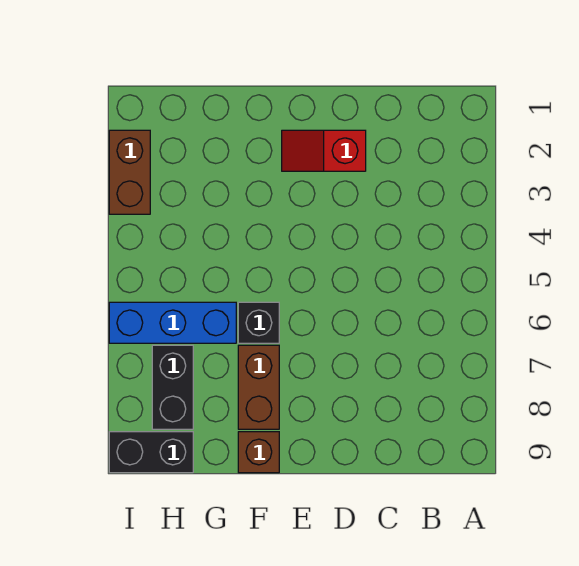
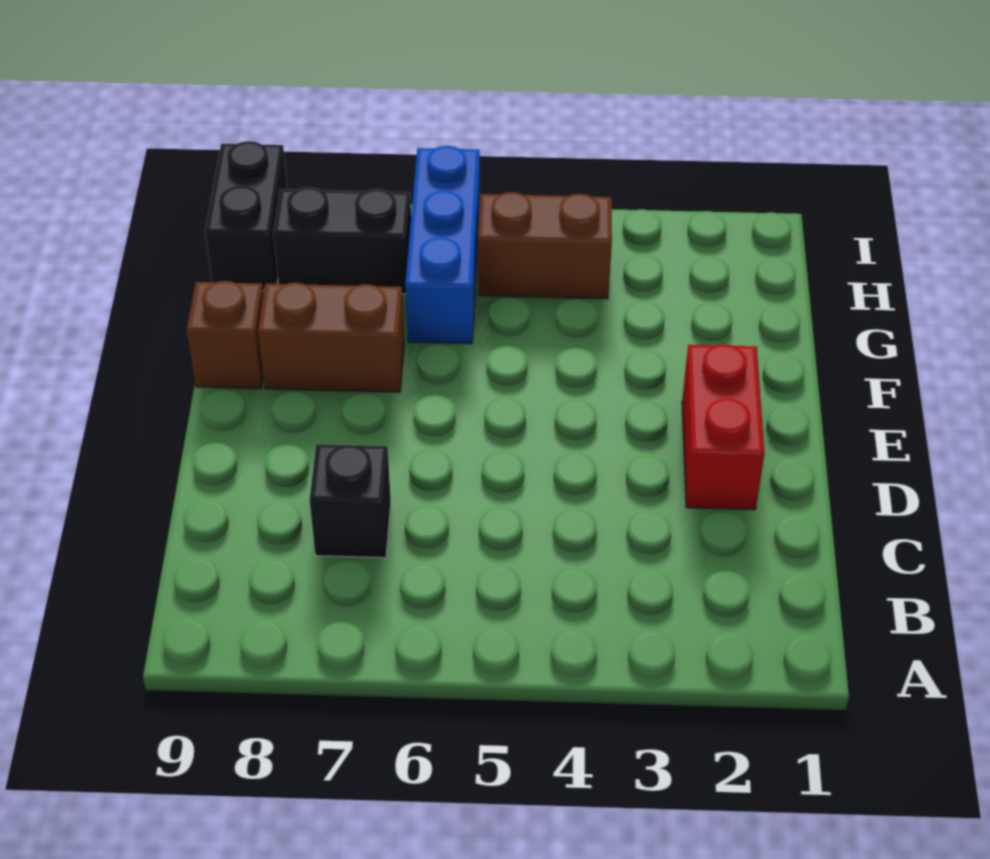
red 1x2 slope [282,130,366,171] -> red 1x2 brick [682,344,765,510]
black 1x1 brick [238,302,279,343] -> black 1x1 brick moved to [310,444,391,558]
brown 1x2 brick [109,130,150,214] -> brown 1x2 brick moved to [478,192,612,299]

